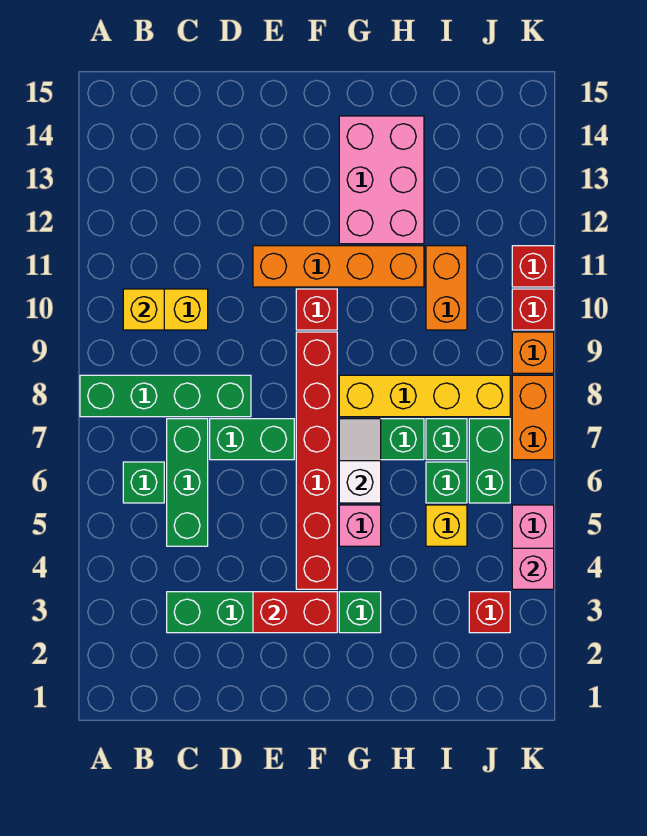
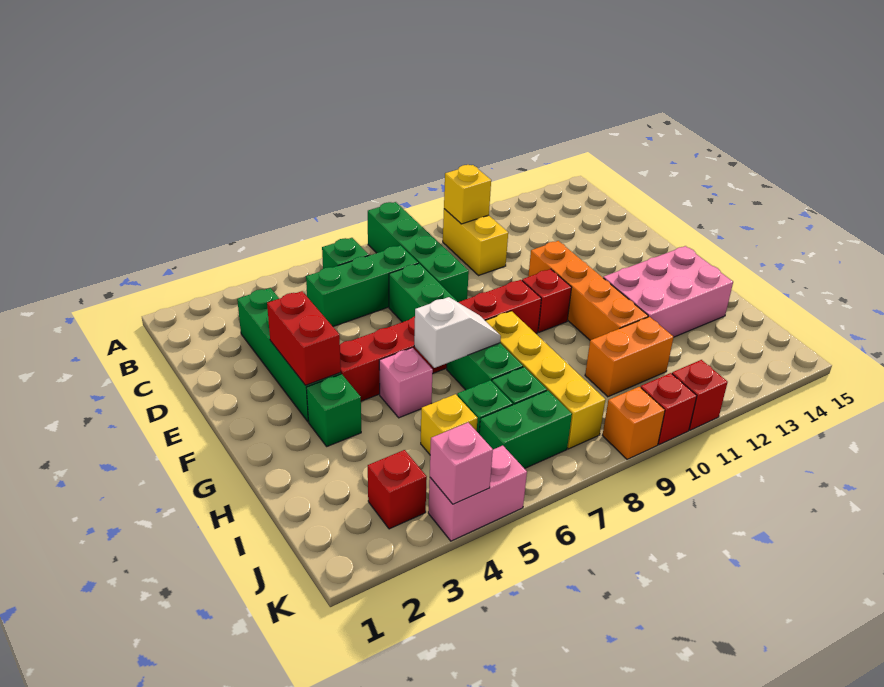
orange 1x2 brick [512,375,554,460] -> none

